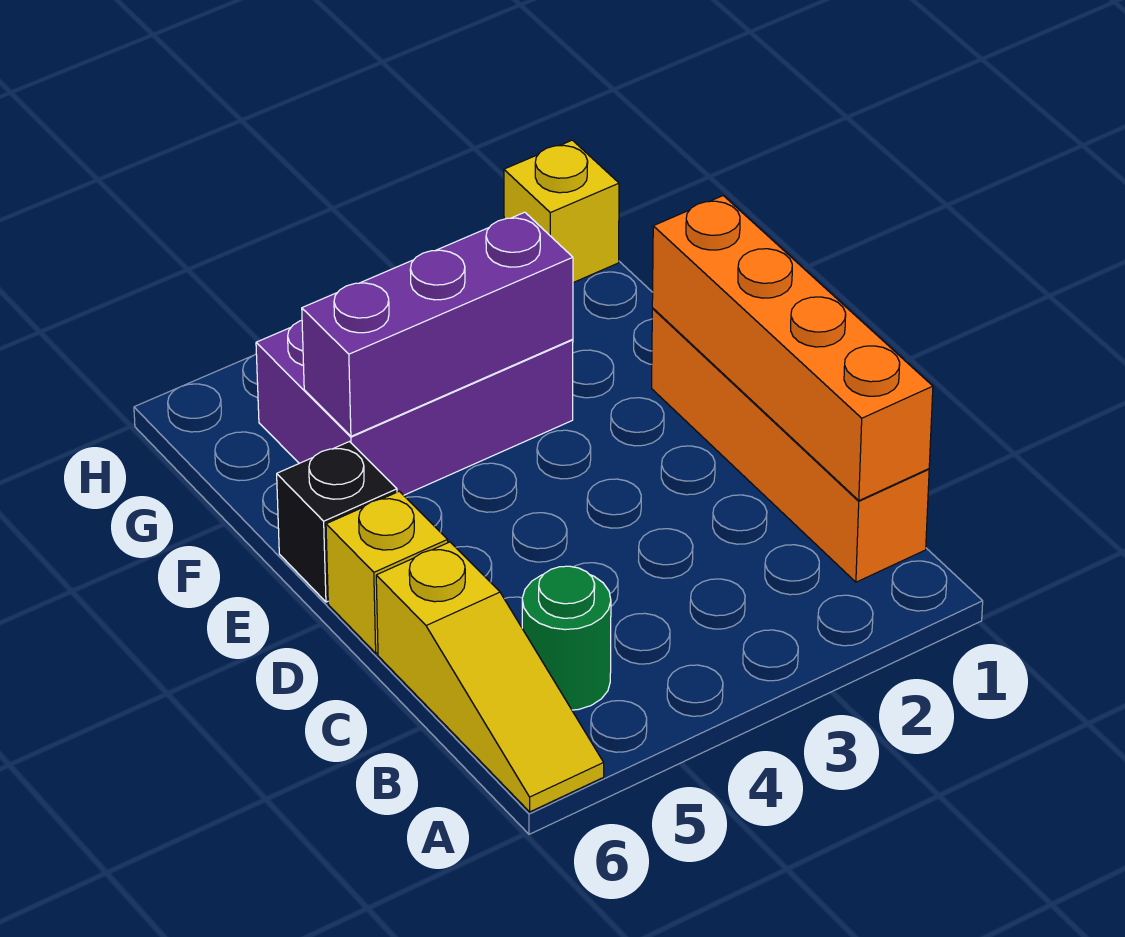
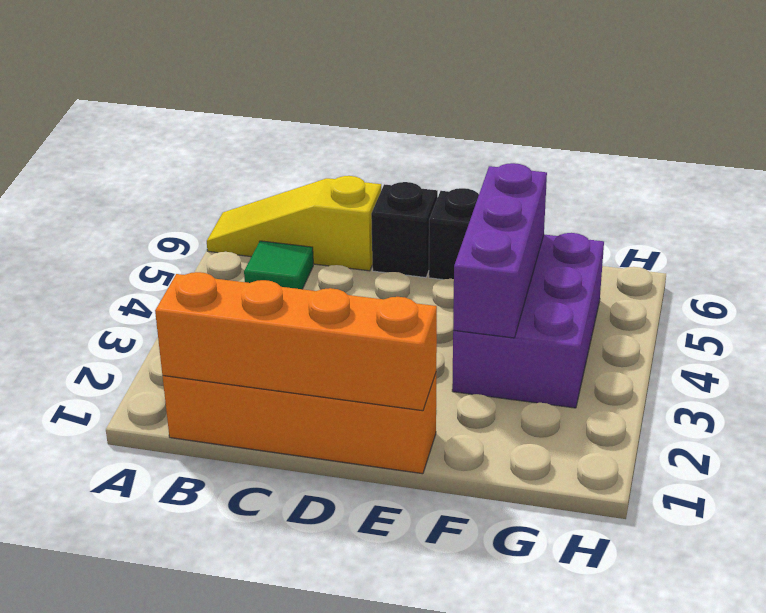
green 1x1 round brick [522,566,611,710] -> green 1x1 tile [244,241,313,289]
yellow 1x1 brick [326,491,448,653] -> black 1x1 brick [371,182,438,278]
yellow 1x1 brick [504,140,619,283] -> none

